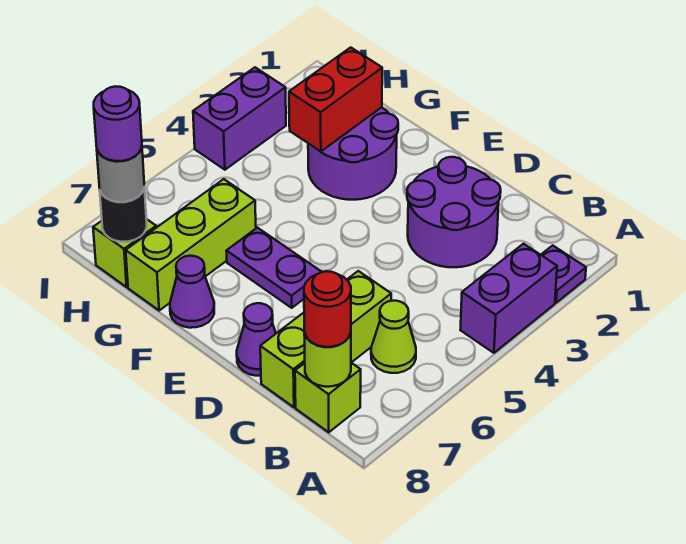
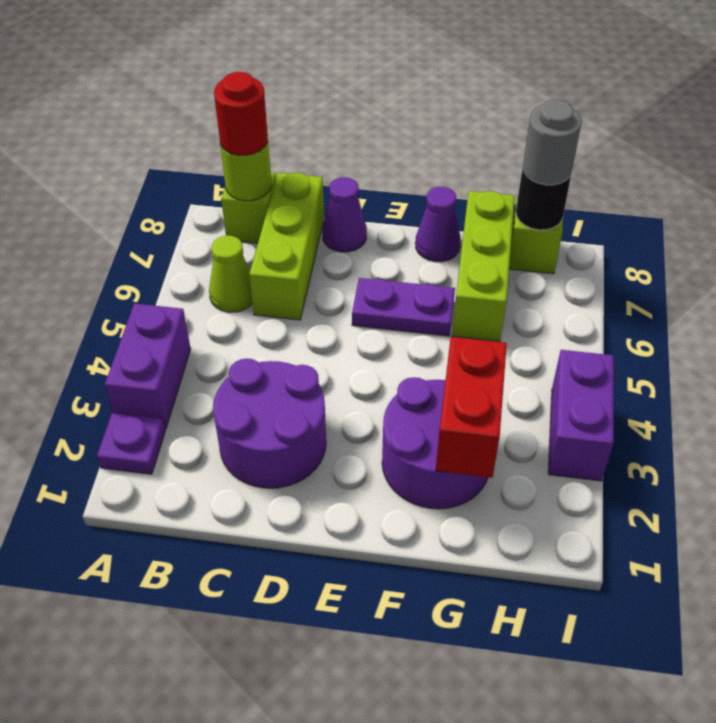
purple 1x1 round brick [94,86,142,161] -> none

